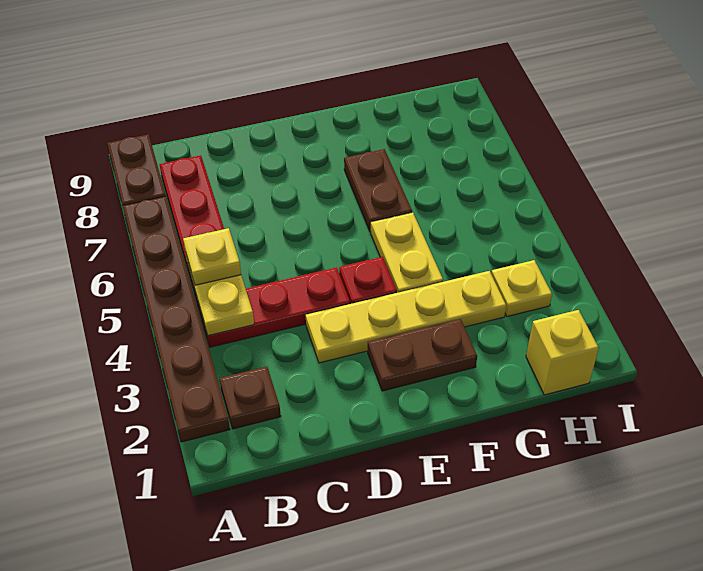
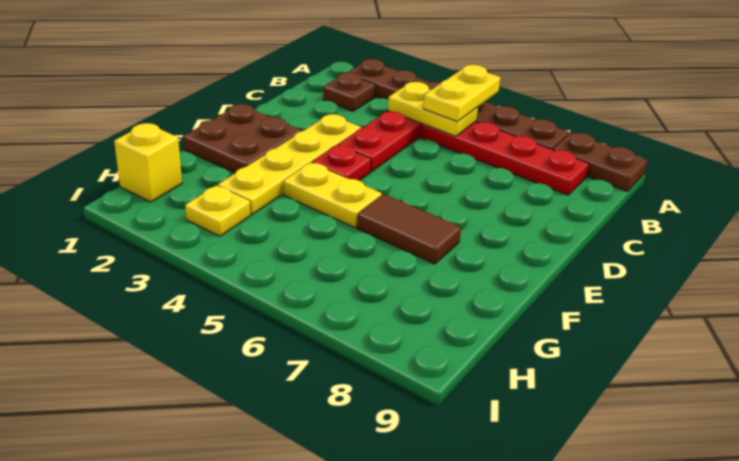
yellow 1x1 plate [183,228,241,285] -> yellow 1x2 plate [423,65,501,121]
brown 1x2 plate [368,319,477,391] -> brown 2x2 plate [183,104,302,173]
brown 1x2 plate [344,149,412,232] -> brown 1x2 tile [357,194,461,264]

